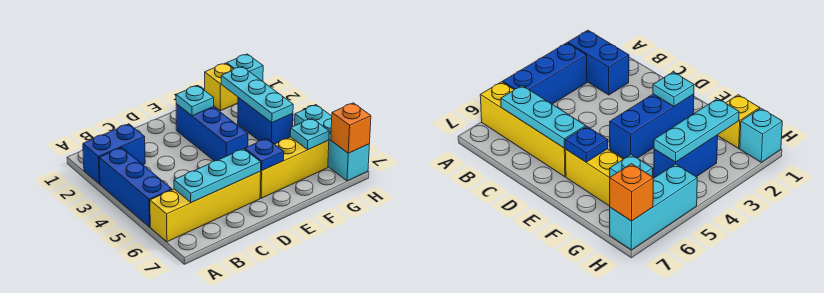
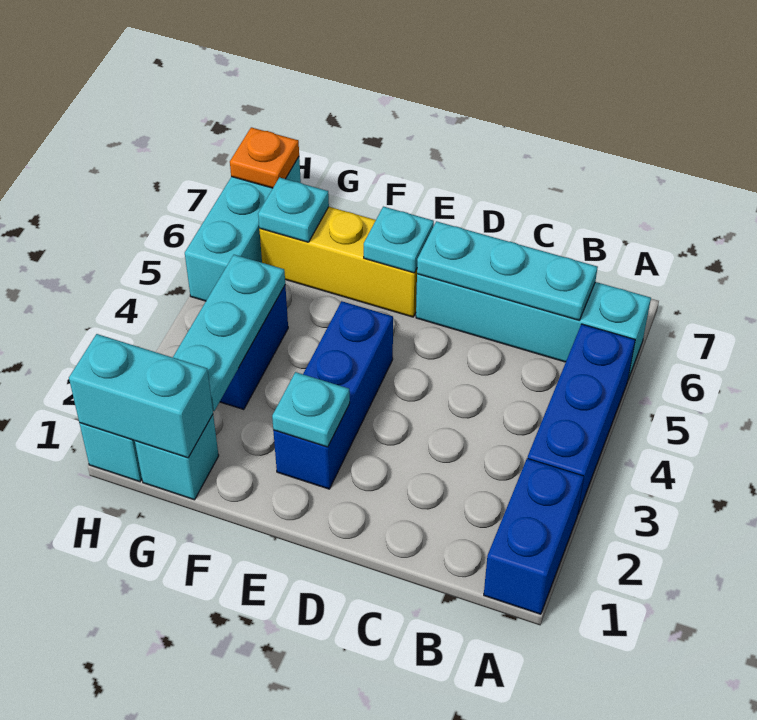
blue 1x2 brick [83,124,145,184] -> blue 1x2 brick turned to [484,458,584,614]
yellow 1x4 brick [150,172,261,242] -> cyan 1x4 brick [416,274,651,379]
blue 1x1 plate [245,138,284,170] -> cyan 1x1 plate [364,207,434,273]
yellow 1x1 brick [205,63,238,111] -> cyan 1x1 brick [135,415,219,500]
none -> cyan 1x2 brick [69,334,213,458]
orange 1x1 brick [331,103,371,153] -> orange 1x1 plate [230,127,299,188]

